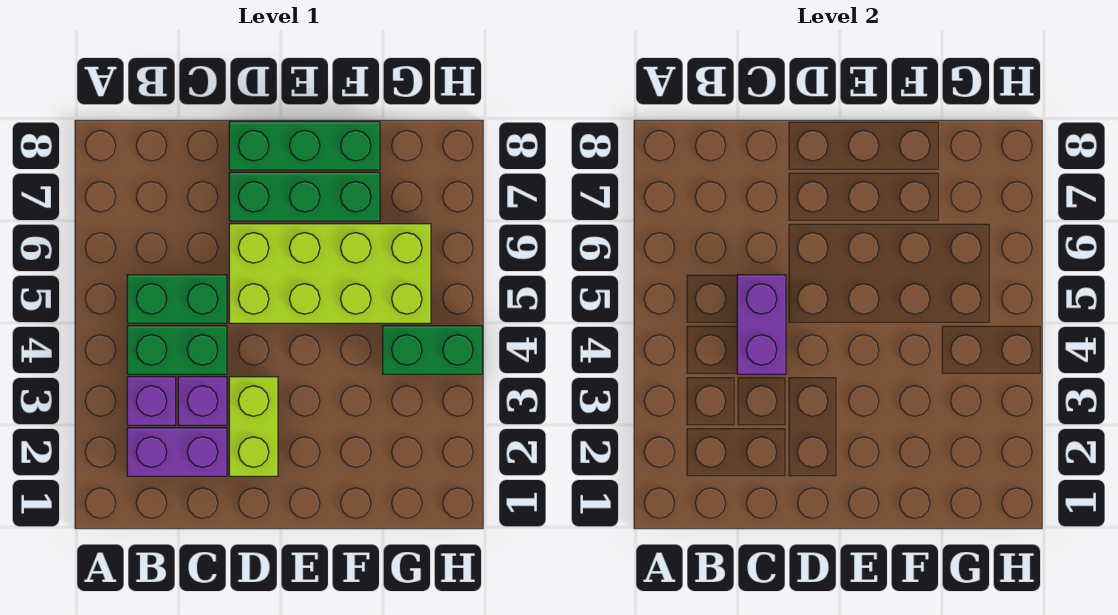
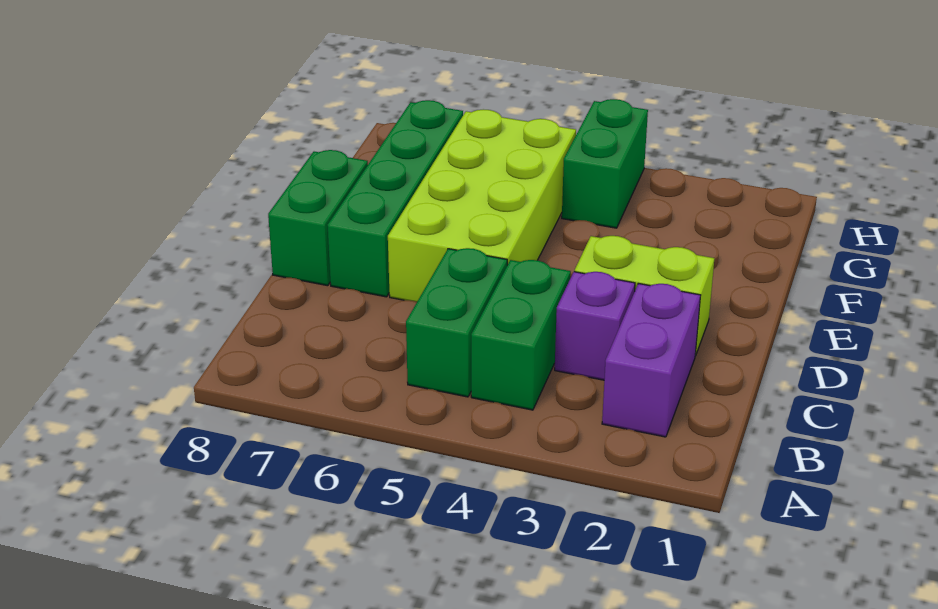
purple 1x1 brick [127,377,176,425] -> none
purple 1x2 brick [737,275,786,374] -> none
green 1x3 brick [229,172,380,221] -> green 1x4 brick [327,100,463,297]
green 1x3 brick [229,121,380,170] -> green 1x2 brick [268,150,368,286]

